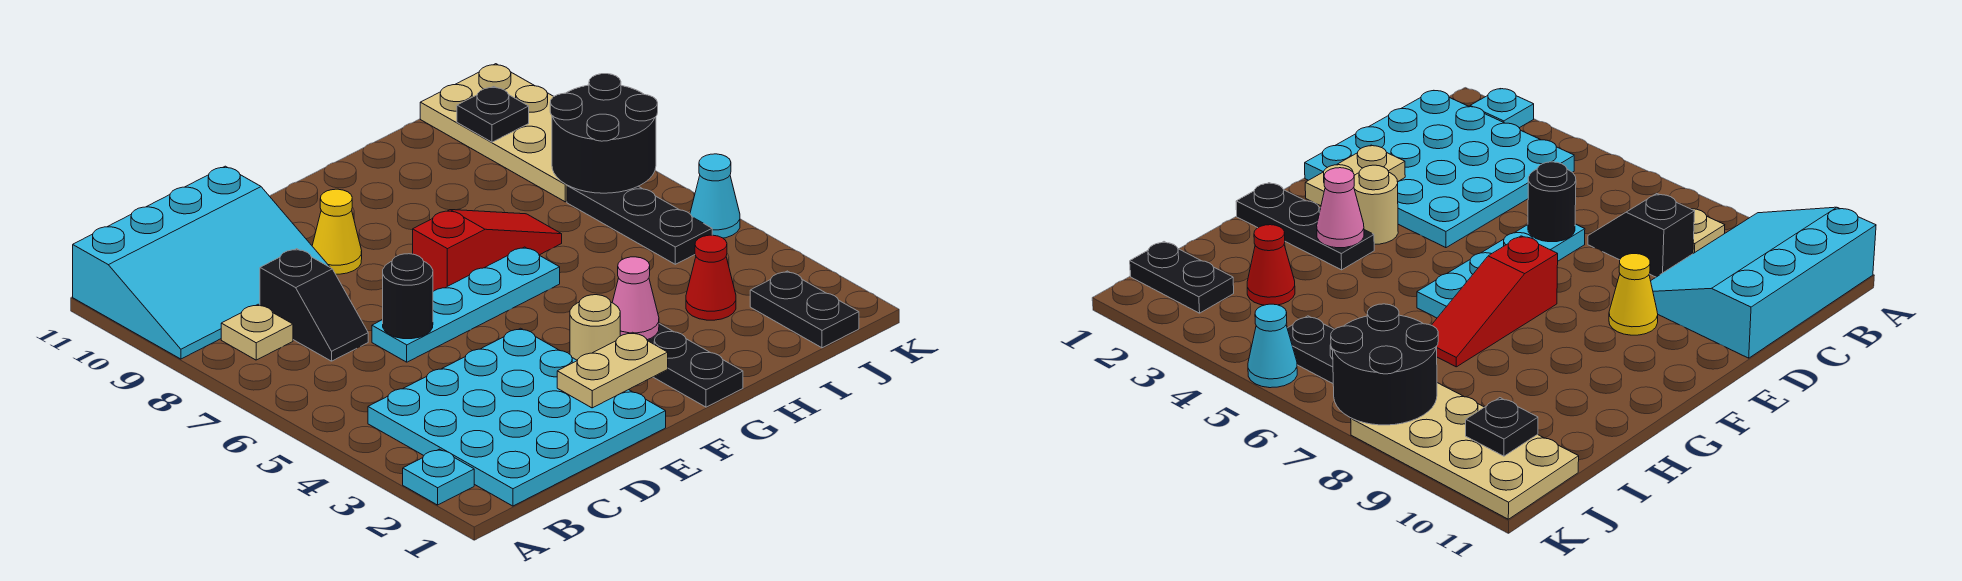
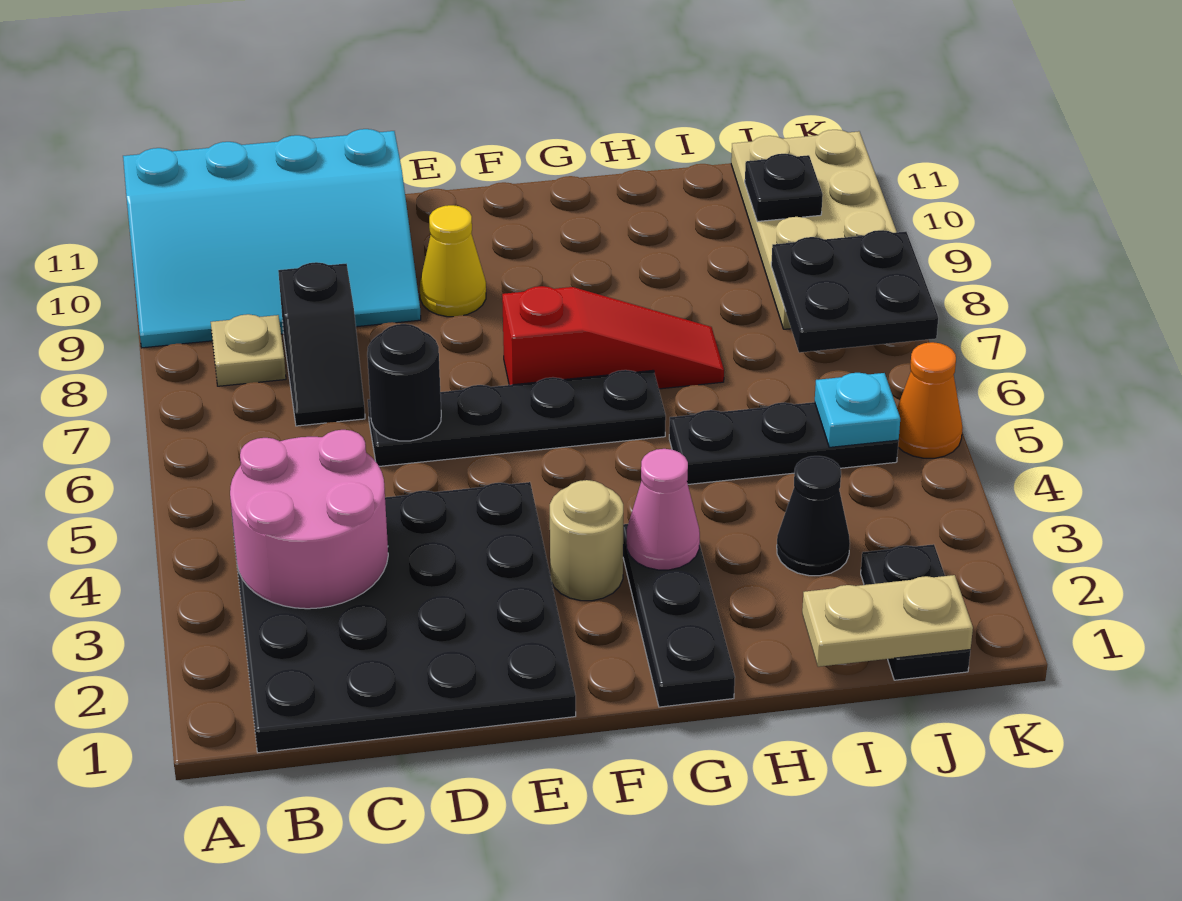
cyan 1x1 plate [403,449,474,505] -> cyan 1x1 plate moved to [815,373,900,447]
cyan 4x4 plate [368,328,666,506] -> black 4x4 plate [232,482,576,753]
none -> pink 2x2 round brick [230,430,388,609]
cyan 1x4 plate [372,247,560,362] -> black 1x4 plate [368,370,666,466]
tan 1x2 plate [557,332,668,408] -> tan 1x2 plate moved to [802,575,973,667]
red 1x1 cone [686,235,736,320] -> black 1x1 cone [777,456,850,576]
black 1x3 plate [567,185,712,264] -> black 1x3 plate turned to [669,402,899,484]
black 2x2 round brick [550,74,658,193] -> black 2x2 plate [771,230,938,353]
cyan 1x1 cone [690,154,740,238] -> orange 1x1 cone [897,342,963,458]

